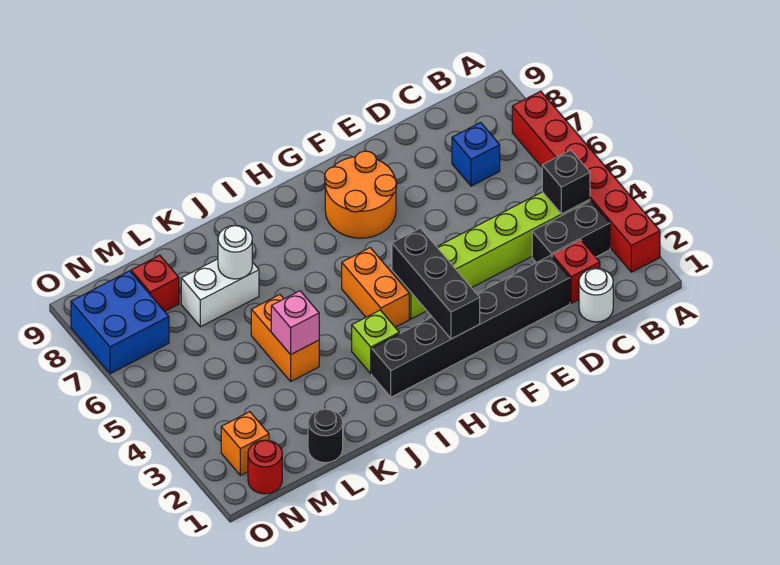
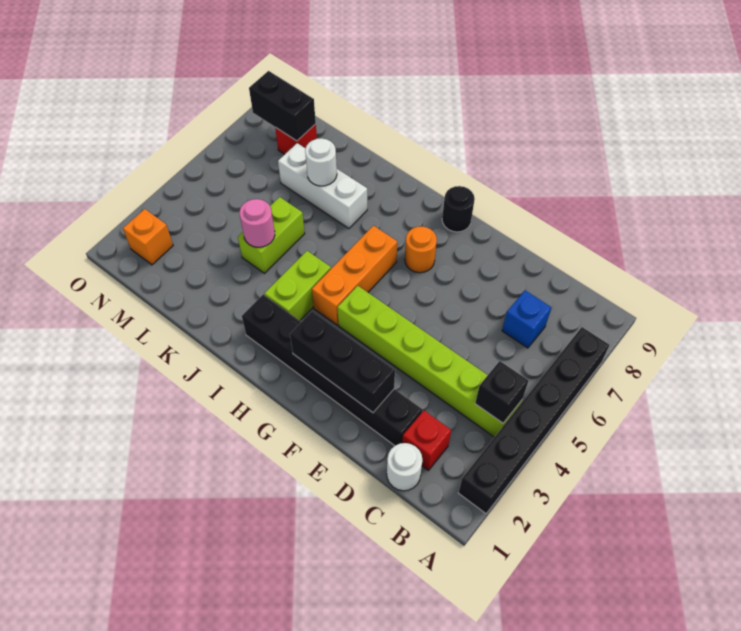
red 1x6 brick [512,91,660,272] -> black 1x6 brick [459,327,609,514]
black 1x2 brick [532,201,610,263] -> black 1x2 brick moved to [249,71,316,141]
orange 2x2 round brick [325,151,397,238] -> orange 1x1 round brick [405,226,437,273]
black 1x3 brick [392,228,480,339] -> black 1x3 brick turned to [290,311,395,413]
orange 1x2 brick [342,248,409,327] -> orange 1x3 brick [312,226,397,325]
lime 1x1 brick [352,310,399,374] -> lime 1x2 brick [264,251,331,320]
orange 1x2 brick [251,295,319,381] -> lime 1x2 brick [238,197,305,273]
pink 1x1 brick [271,291,319,355] -> pink 1x1 round brick [240,199,275,247]
white 1x2 brick [181,259,259,327] -> white 1x3 brick [278,143,367,228]
black 1x1 round brick [308,409,343,463] -> black 1x1 round brick moved to [442,186,475,232]
red 1x1 round brick [248,440,282,494] -> none
blue 2x2 brick [71,271,169,374] -> none

